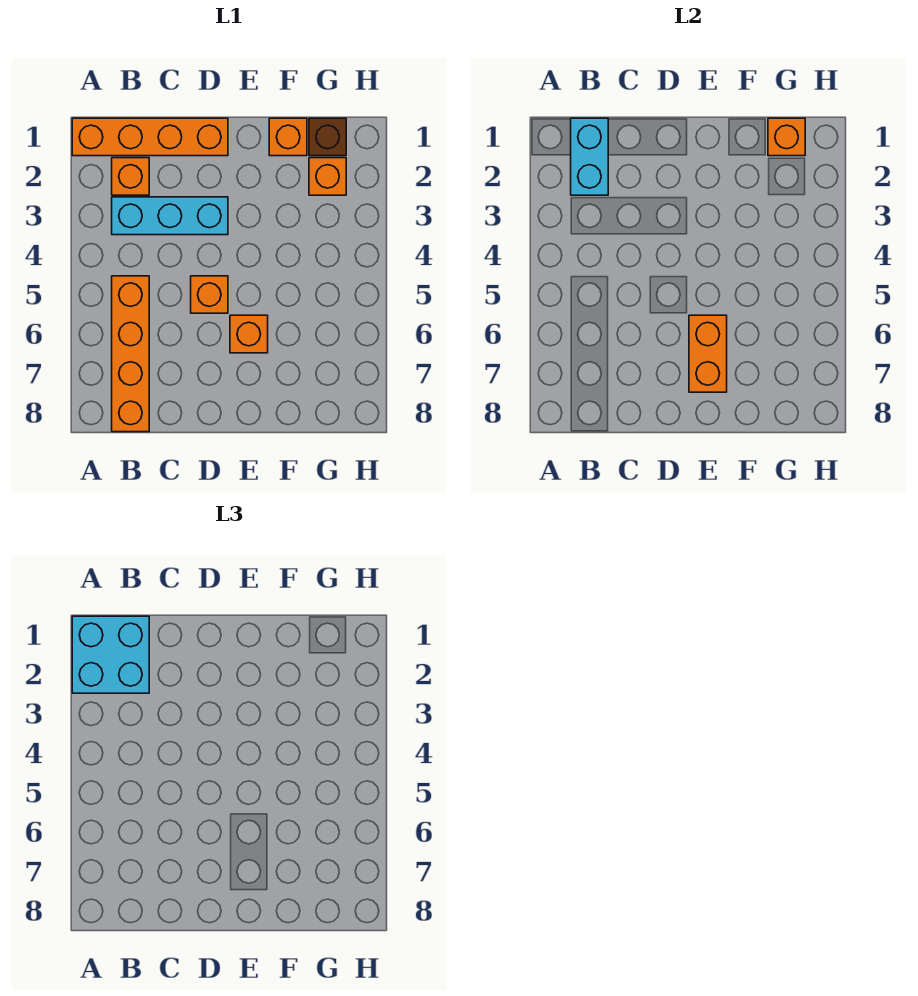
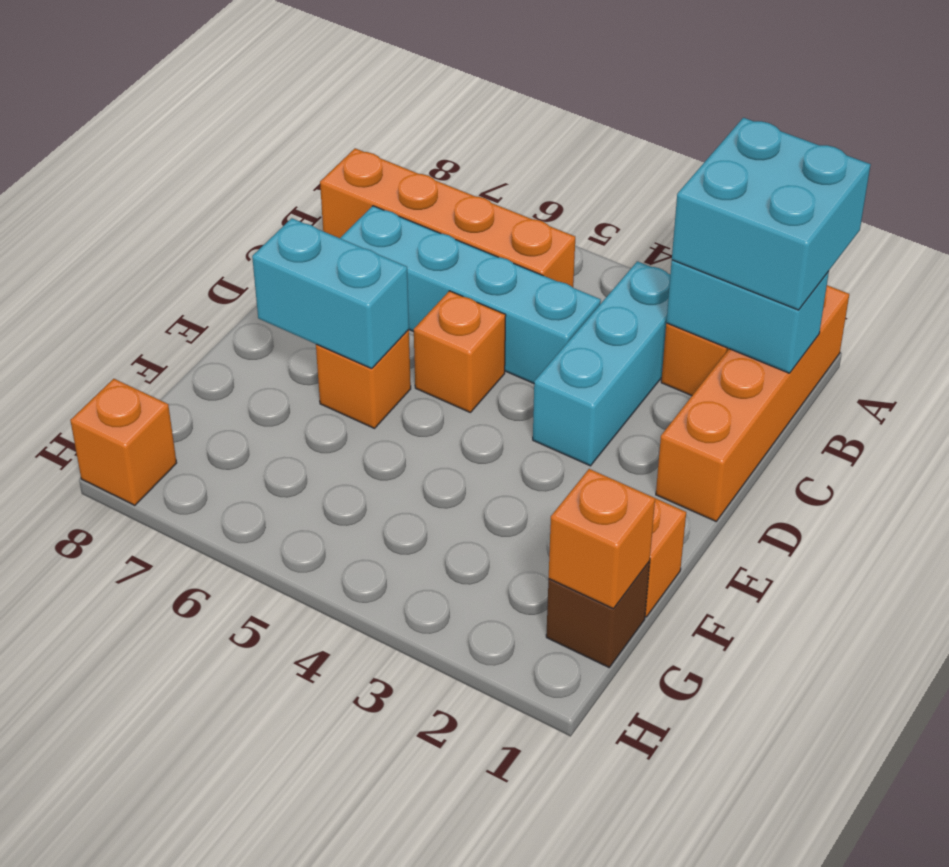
none -> cyan 1x4 brick [340,206,601,383]
orange 1x2 brick [689,315,727,392] -> cyan 1x2 brick [252,218,409,369]
orange 1x1 brick [309,158,346,195] -> orange 1x1 brick moved to [70,379,177,505]

